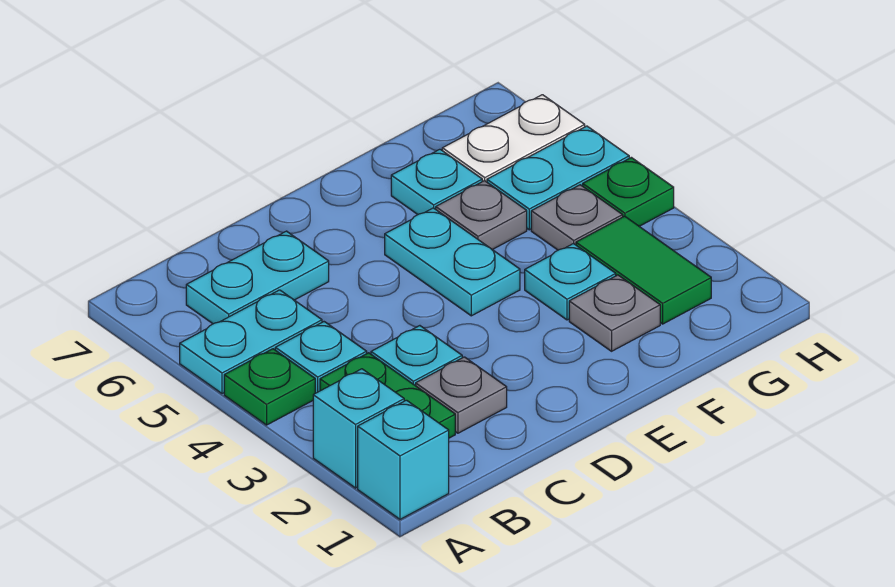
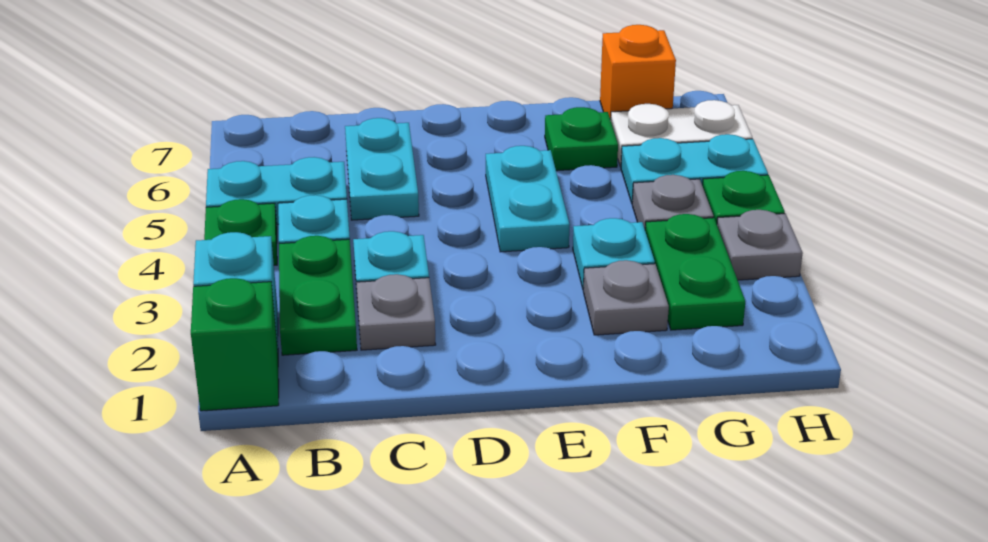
cyan 1x1 brick [358,400,449,519] -> green 1x1 brick [191,278,279,411]
cyan 1x2 plate [186,231,329,324] -> cyan 1x2 plate turned to [345,118,419,220]
grey 1x1 plate [436,181,527,250] -> grey 1x1 plate moved to [717,210,803,280]
cyan 1x1 plate [391,149,482,214] -> green 1x1 plate [545,107,618,171]
green 1x2 tile [576,216,711,324] -> green 1x2 plate [645,214,745,330]
none -> orange 1x1 brick [600,25,676,120]

